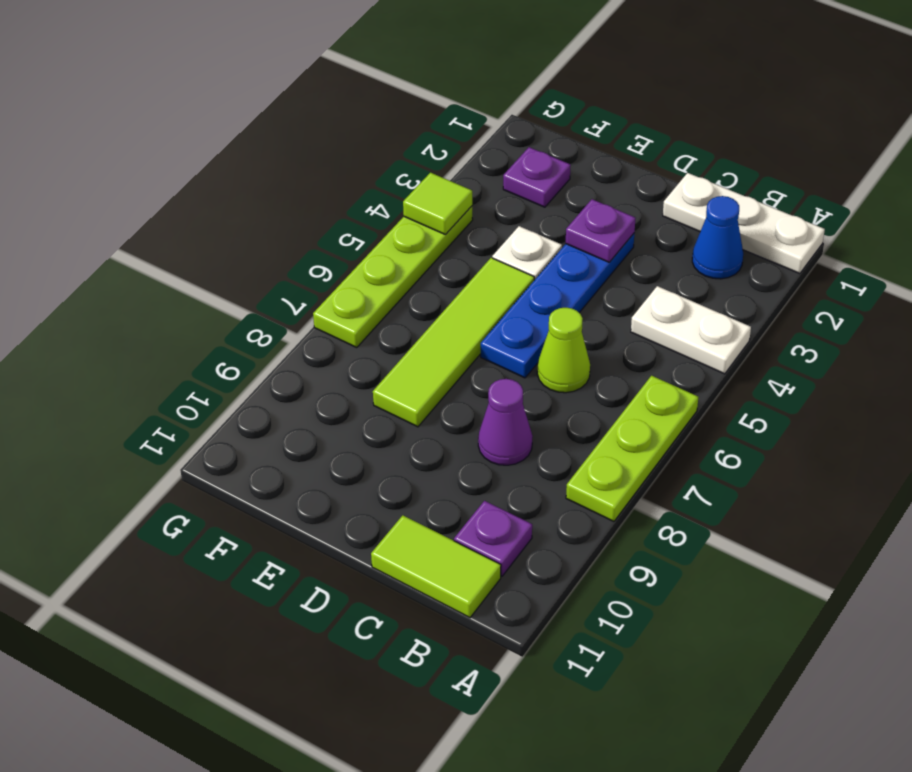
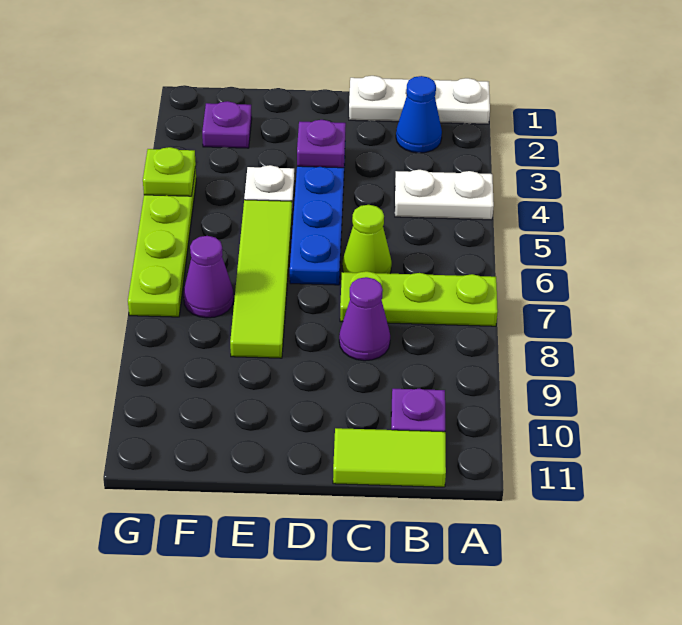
lime 1x3 plate [566,376,698,521] -> lime 1x3 plate turned to [340,271,498,326]
none -> purple 1x1 cone [184,236,234,318]
lime 1x1 tile [403,173,472,235] -> lime 1x1 plate [143,147,196,196]

